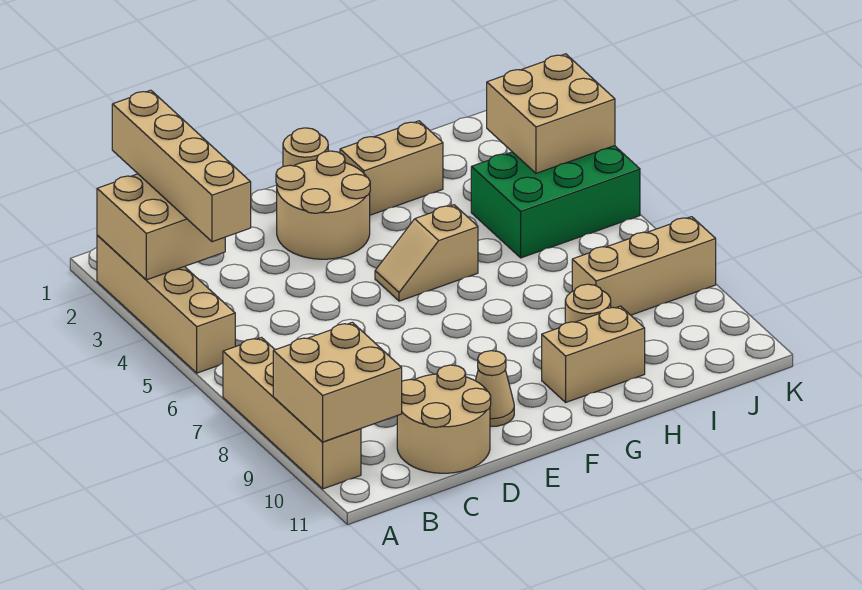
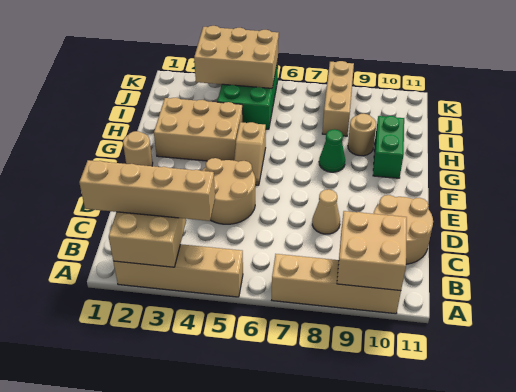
tan 2x2 round brick [276,151,370,259] -> tan 2x2 round brick moved to [202,158,255,224]
tan 1x1 cone [475,351,514,427] -> tan 1x1 cone moved to [312,189,340,234]
tan 1x2 brick [340,121,443,215] -> tan 2x3 brick [154,98,243,161]
none -> green 1x1 cone [319,129,345,172]
tan 1x2 brick [542,306,645,402] -> green 1x2 brick [373,116,404,178]
tan 2x2 brick [487,54,615,173] -> tan 2x3 brick [194,26,279,88]

